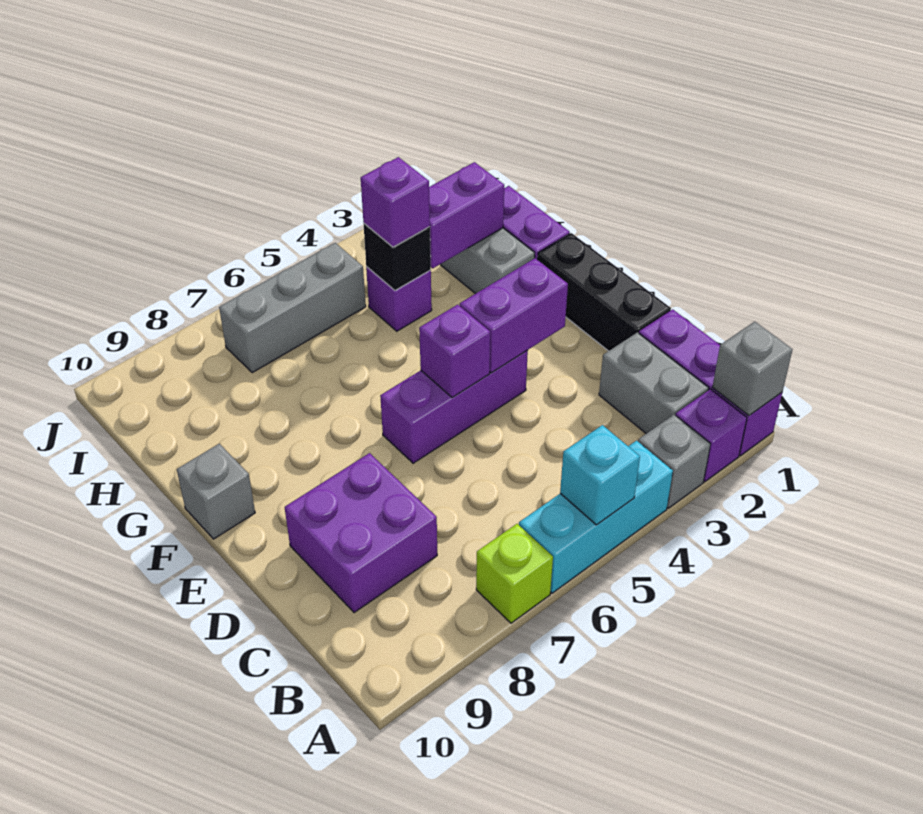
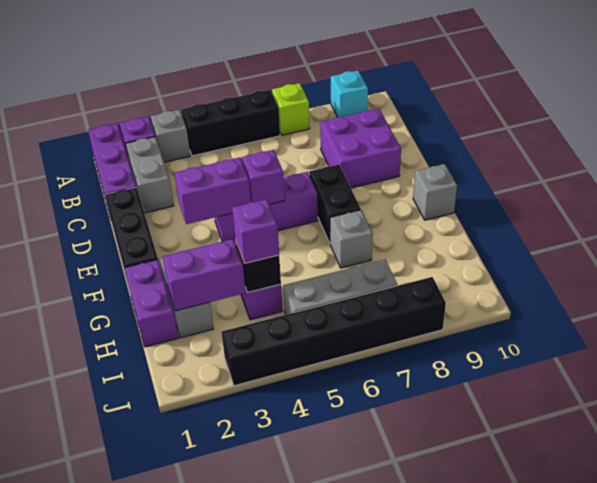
grey 1x1 brick [712,322,792,415] -> grey 1x1 brick moved to [330,210,373,268]
cyan 1x3 brick [519,441,673,593] -> black 1x3 brick [181,90,280,156]
cyan 1x1 brick [560,425,640,525] -> cyan 1x1 brick moved to [331,70,368,117]
none -> black 1x2 brick [309,164,361,243]
none -> black 1x6 brick [221,277,446,386]

